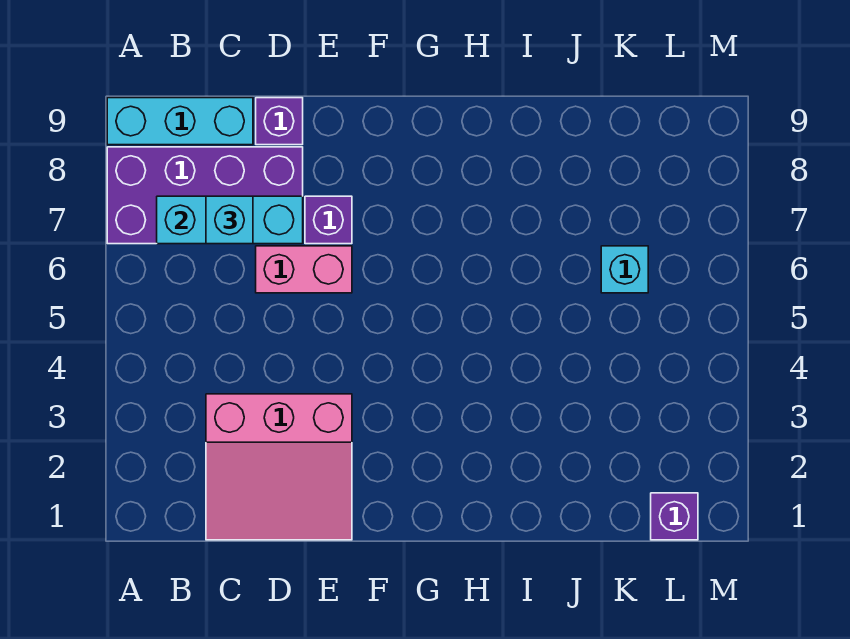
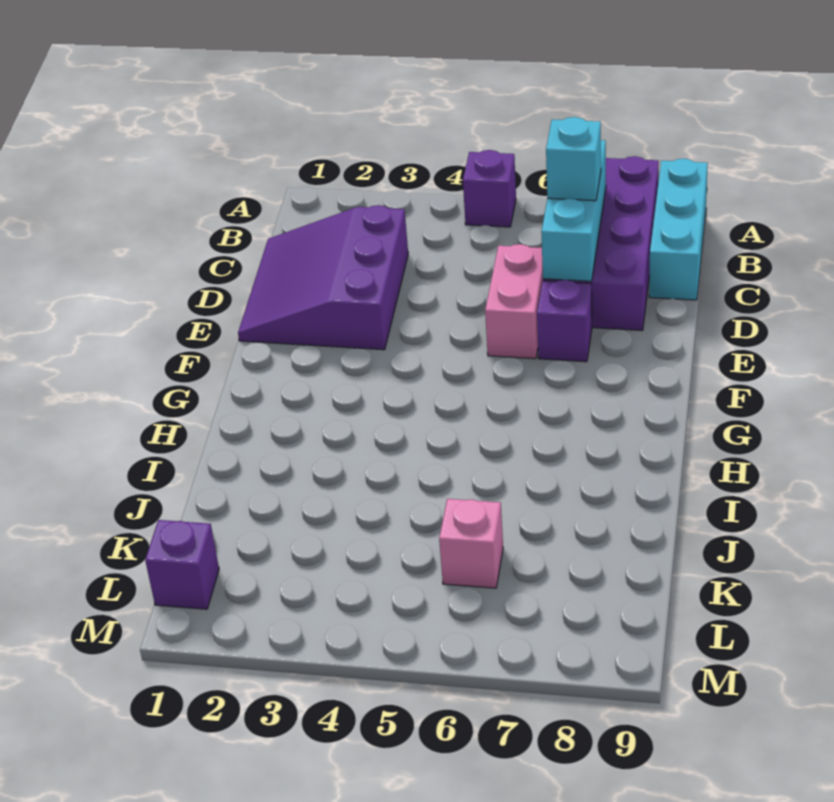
pink 3x3 slope [206,394,352,540] -> purple 3x3 slope [238,205,408,350]
purple 1x1 brick [256,98,303,145] -> purple 1x1 brick moved to [463,150,516,227]
cyan 1x1 brick [601,246,648,293] -> pink 1x1 brick [439,499,503,588]

